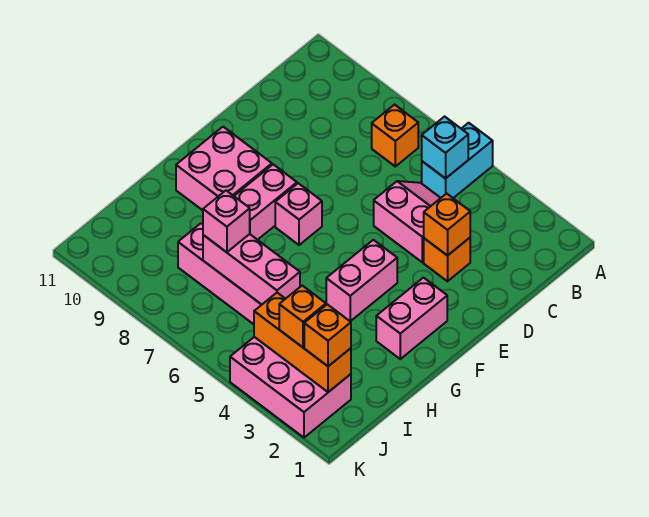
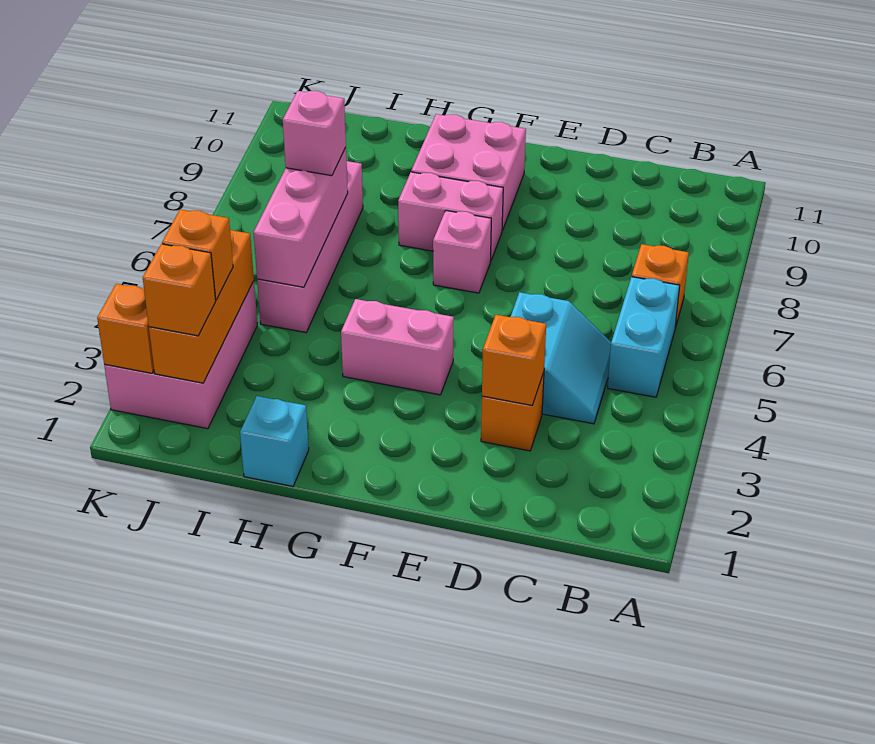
cyan 1x2 brick [422,123,493,198] -> cyan 1x2 brick turned to [608,277,680,397]
cyan 1x1 brick [422,116,468,179] -> cyan 1x1 brick moved to [240,396,309,486]
pink 2x2 slope [374,181,440,262] -> cyan 2x2 slope [511,292,611,424]
pink 1x2 brick [376,278,447,359] -> none
none -> orange 1x1 brick [97,284,154,373]

